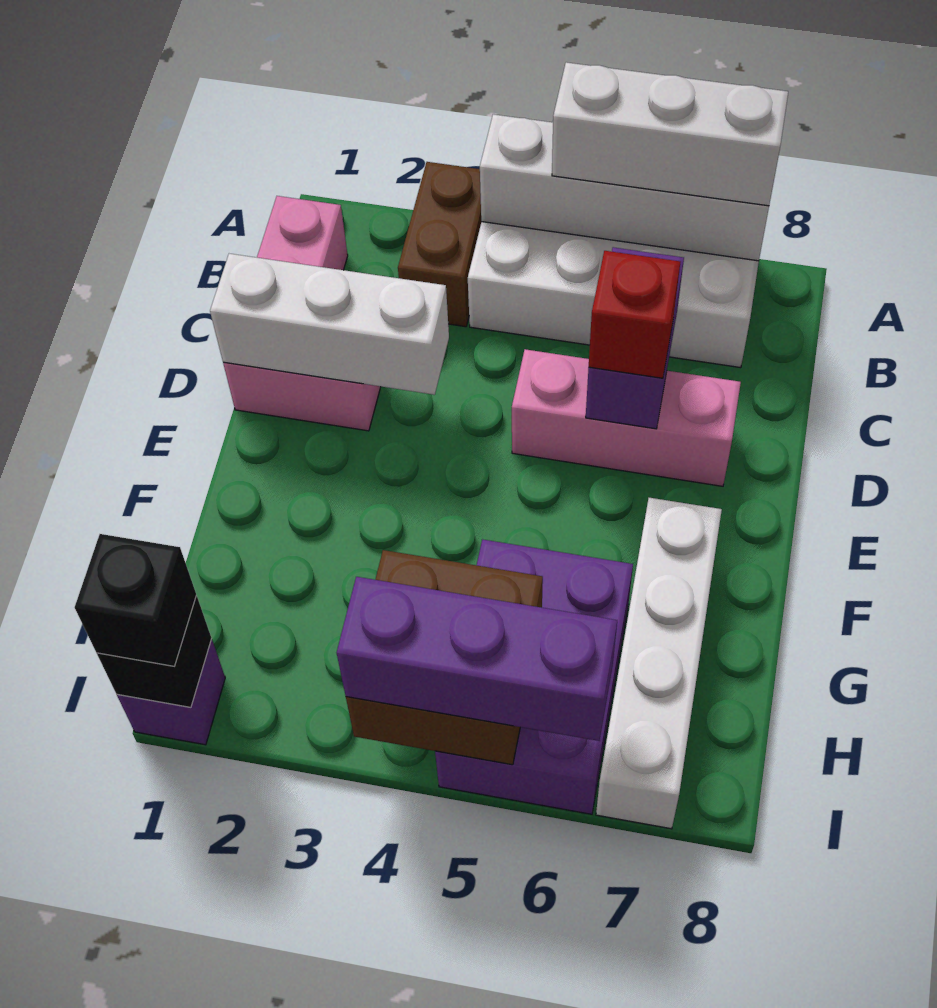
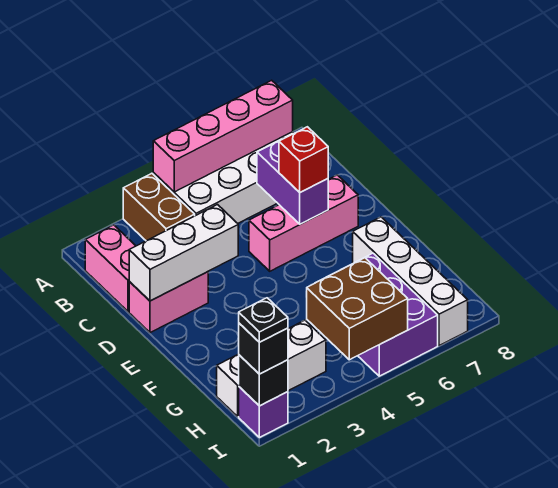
white 1x4 brick [480,114,769,261] -> pink 1x4 brick [153,80,293,192]
white 1x3 brick [552,62,788,206] -> white 1x3 brick moved to [217,320,326,416]
none -> black 1x1 plate [239,298,288,342]
purple 1x3 brick [337,577,617,741] -> none

